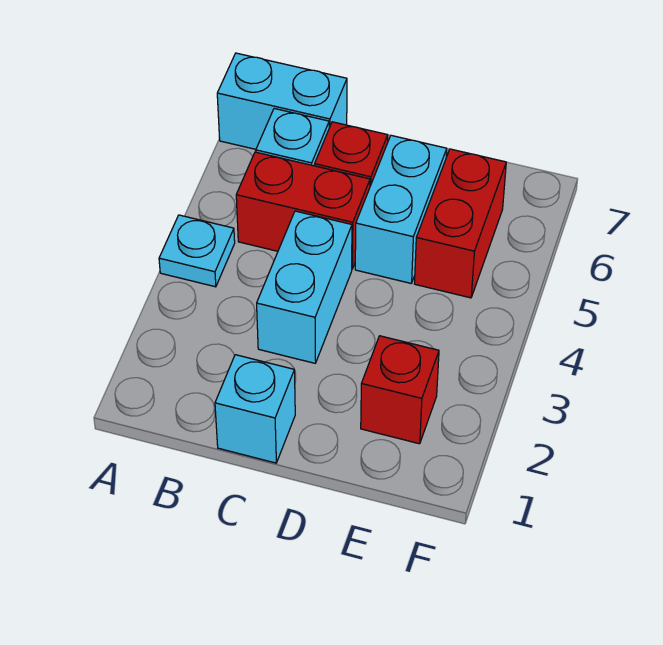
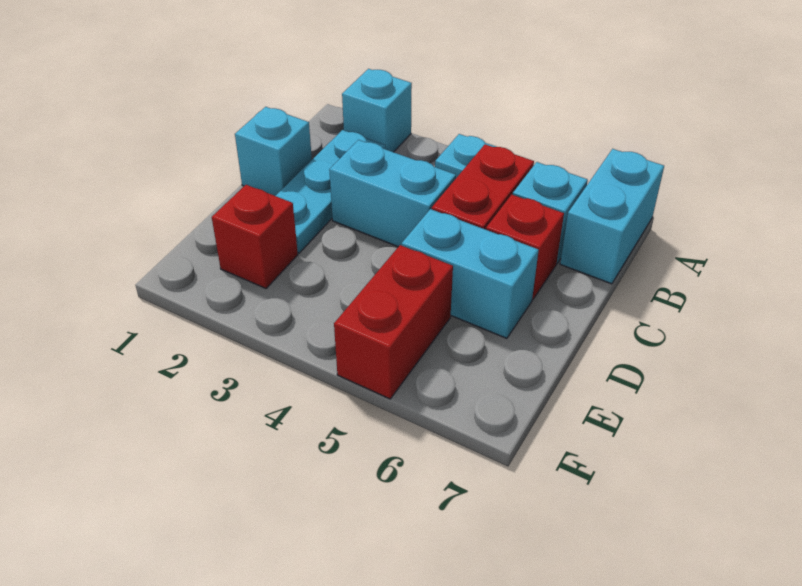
none -> cyan 1x1 brick [342,69,412,152]
none -> cyan 1x3 plate [276,130,385,253]
red 1x2 brick [415,149,506,298] -> red 1x2 brick turned to [334,245,453,399]

